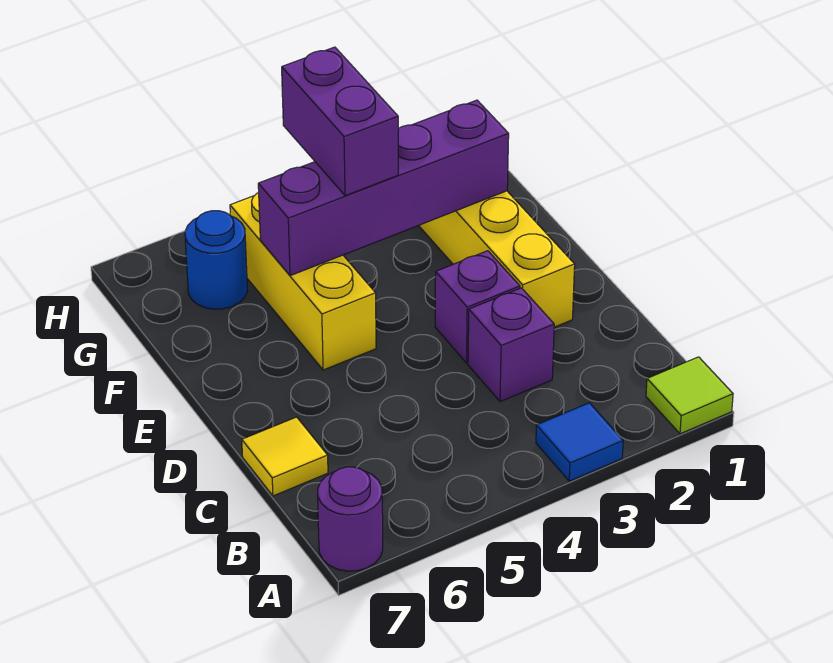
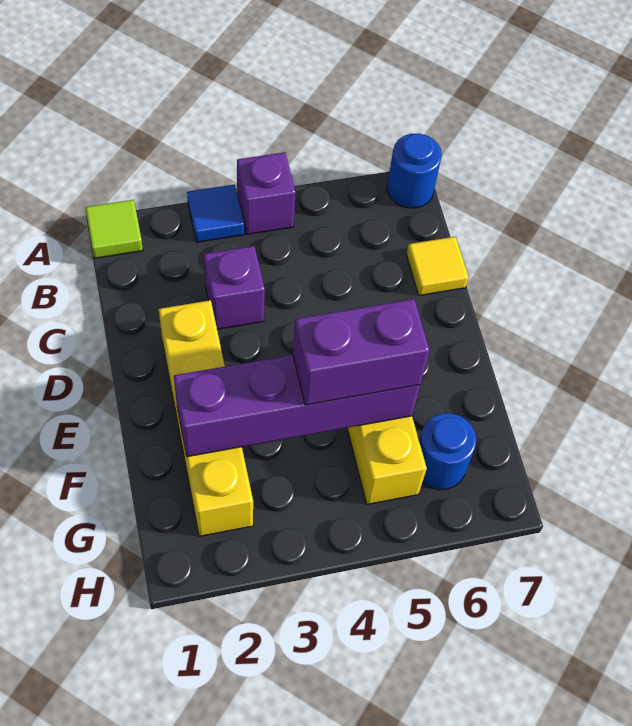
purple 1x1 round brick [318,467,383,571] -> blue 1x1 round brick [387,133,442,208]
purple 1x1 brick [435,251,520,363] -> purple 1x1 brick moved to [237,152,296,234]
purple 1x2 brick [282,47,398,196] -> purple 1x2 brick turned to [293,299,430,405]

